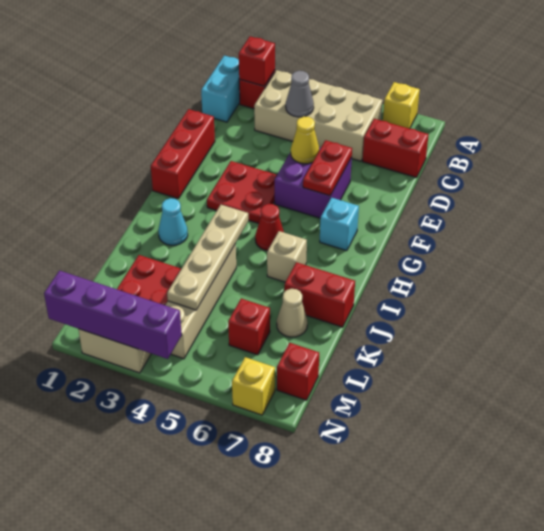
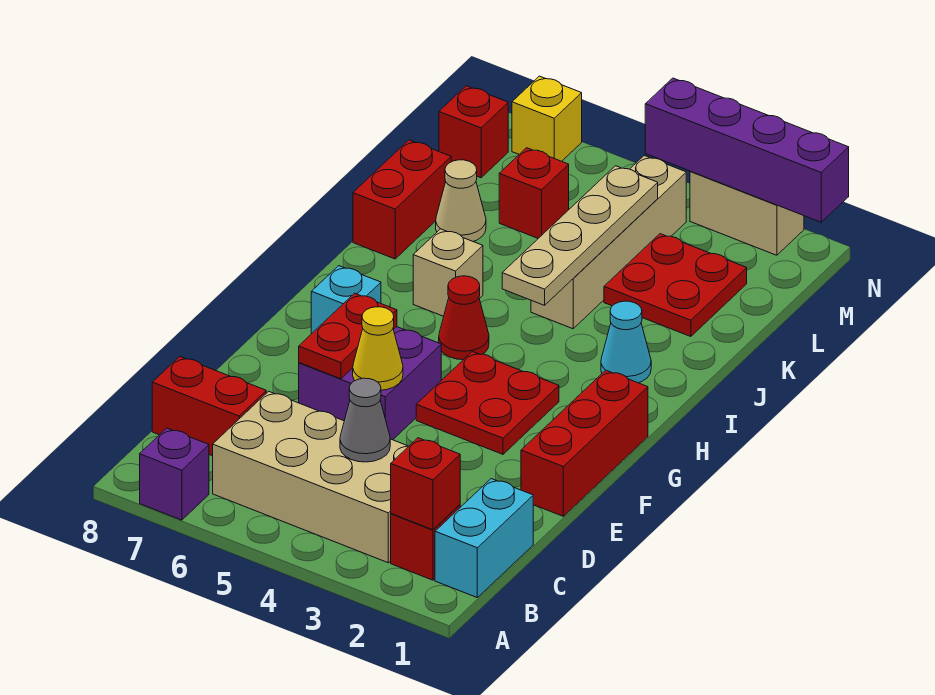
yellow 1x1 brick [383,82,420,129] -> purple 1x1 brick [140,428,209,520]
red 1x2 brick [284,262,355,327] -> red 1x2 brick turned to [353,140,451,259]

